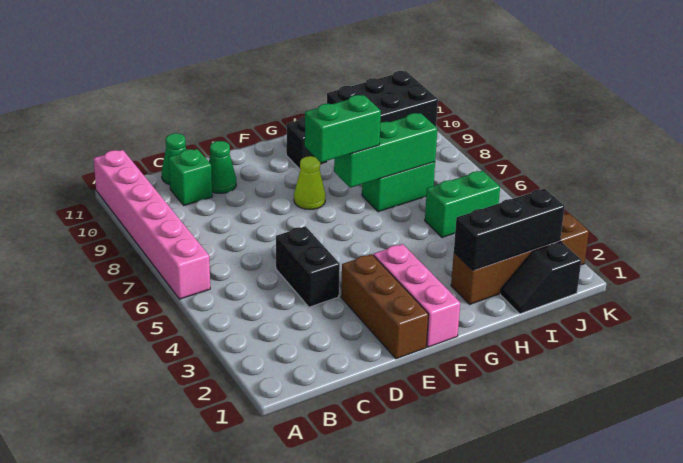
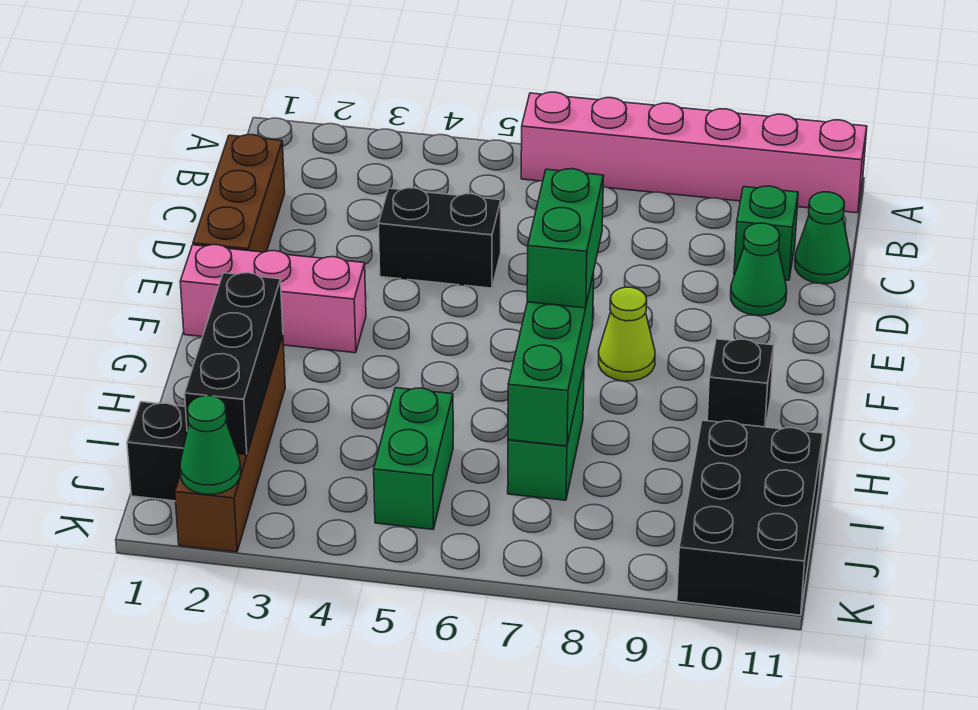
brown 1x3 brick [341,254,429,359] -> brown 1x3 brick turned to [193,135,285,252]
none -> green 1x1 cone [180,396,241,494]

